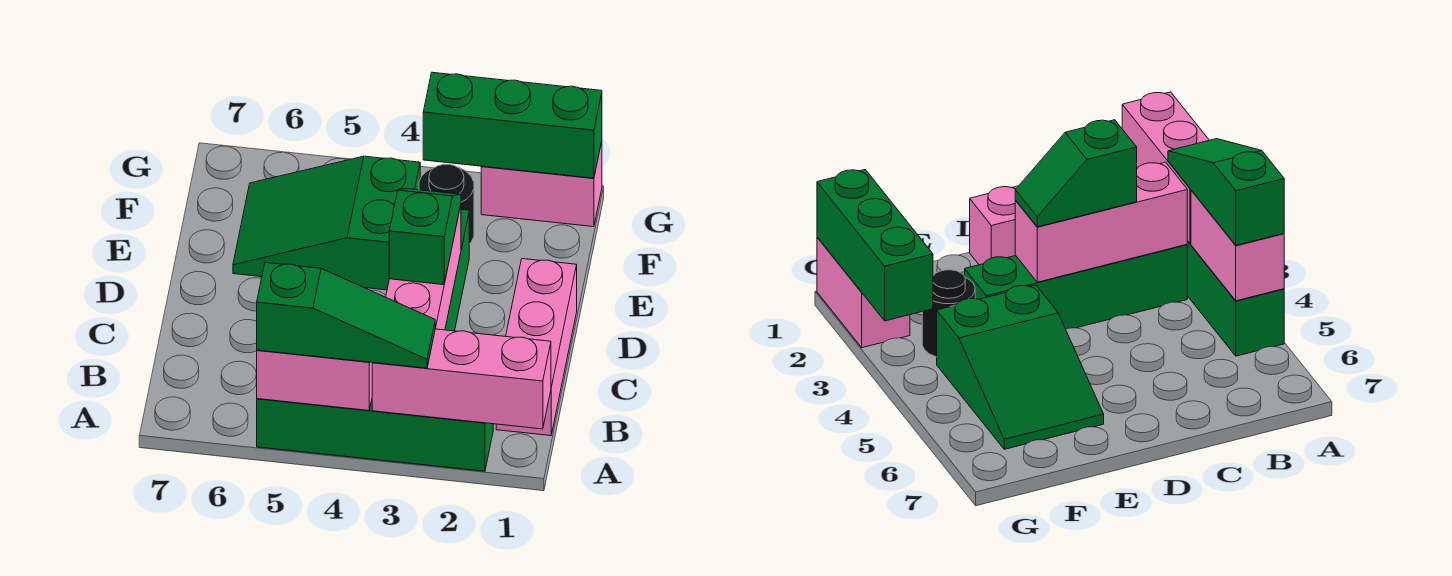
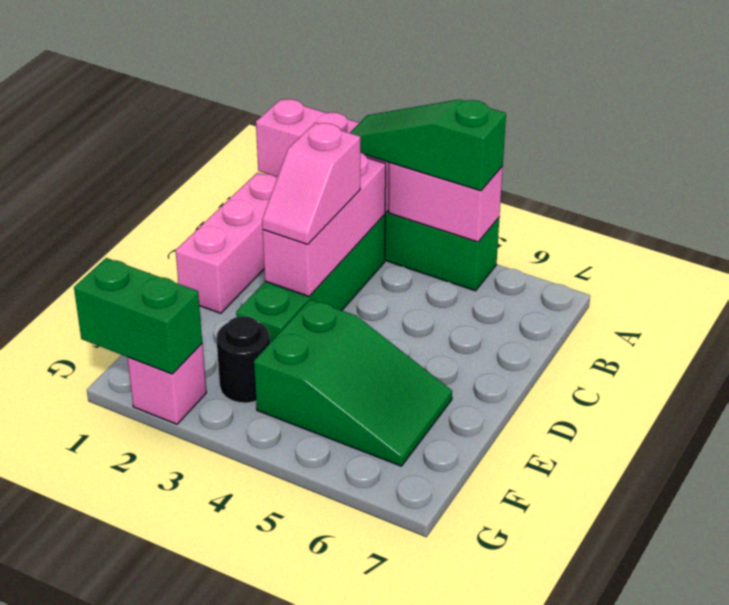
green 1x2 slope [389,188,461,285] -> pink 1x2 slope [262,123,360,245]
pink 1x2 brick [481,142,602,227] -> pink 1x1 brick [128,344,206,424]
green 1x3 brick [423,72,602,178] -> green 1x2 brick [74,258,202,374]

